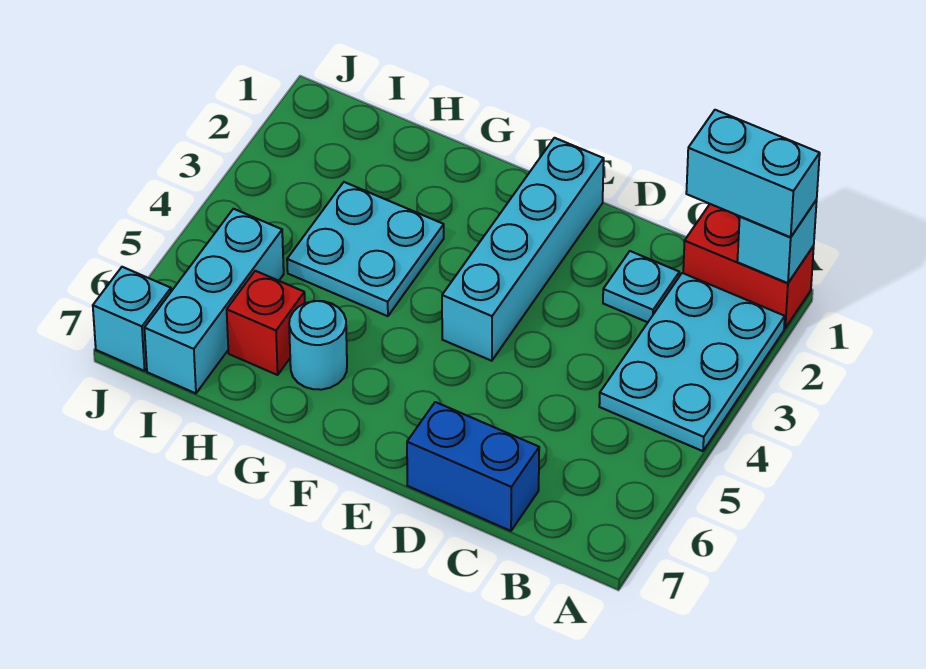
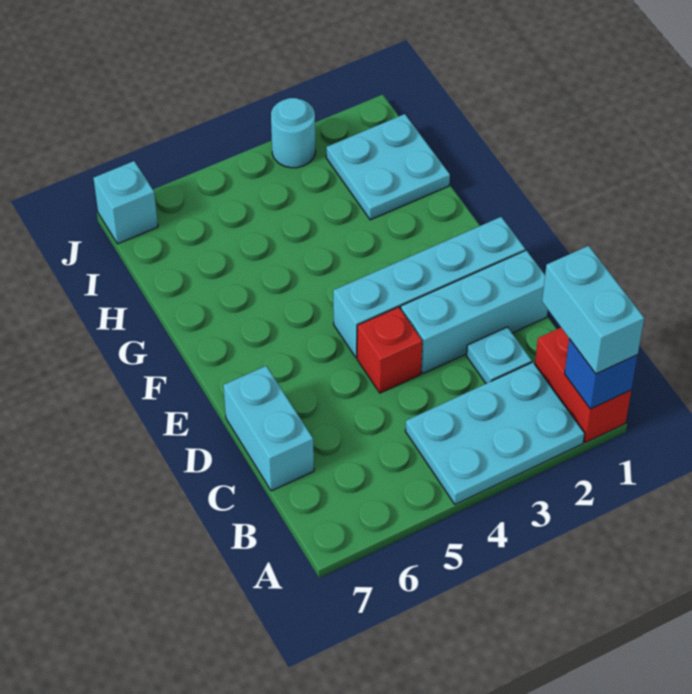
cyan 1x1 brick [737,200,817,283] -> blue 1x1 brick [565,339,638,409]
blue 1x2 brick [407,402,539,531] -> cyan 1x2 brick [223,366,314,491]
cyan 2x2 plate [287,182,444,316] -> cyan 2x2 plate moved to [326,114,450,220]
cyan 1x1 round brick [289,301,347,390] -> cyan 1x1 round brick moved to [271,98,316,168]
red 1x1 brick [227,271,305,375] -> red 1x1 brick moved to [357,307,422,393]
cyan 1x3 brick [144,209,284,393] -> cyan 1x3 brick moved to [401,250,548,374]

